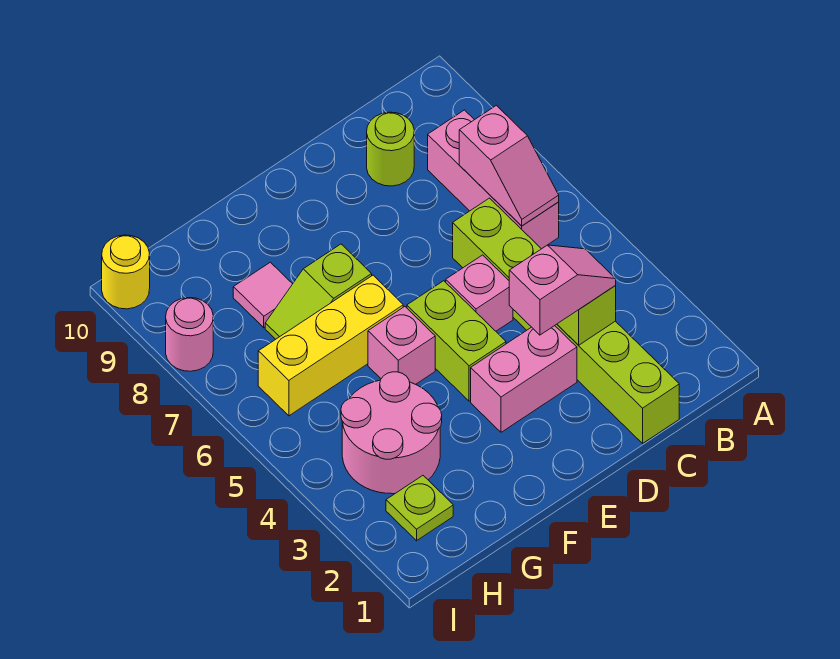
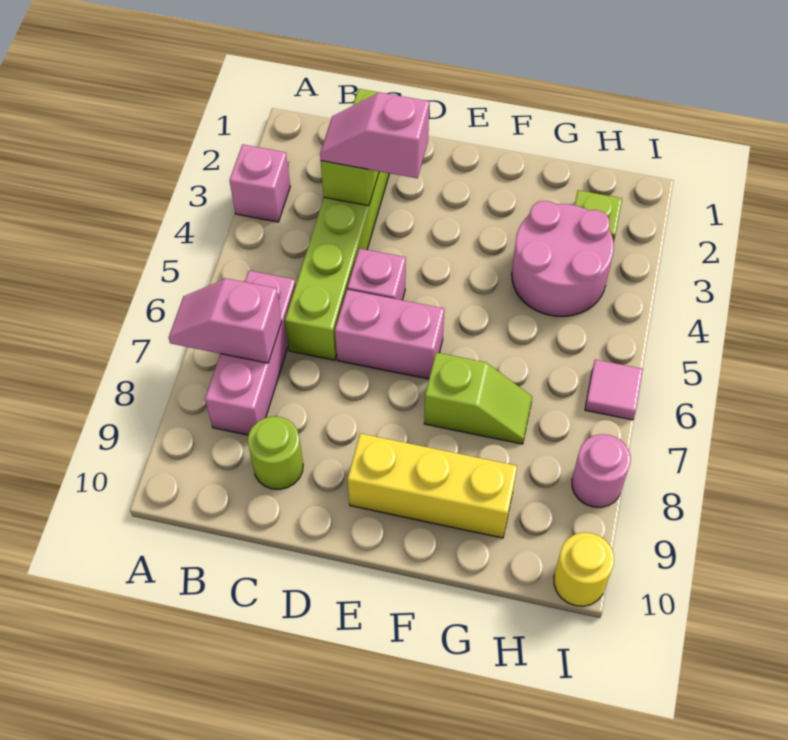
pink 1x2 slope [459,105,559,226] -> pink 1x2 slope turned to [169,278,282,363]
pink 1x2 brick [471,326,577,432] -> pink 1x2 brick moved to [335,290,444,379]
lime 1x2 brick [407,281,506,401] -> none
pink 1x1 brick [368,307,435,384] -> pink 1x1 brick moved to [229,144,290,222]
yellow 1x3 brick [258,275,403,416] -> yellow 1x3 brick moved to [347,433,517,538]
pink 1x1 tile [233,262,292,328] -> pink 1x1 tile moved to [585,360,643,420]

